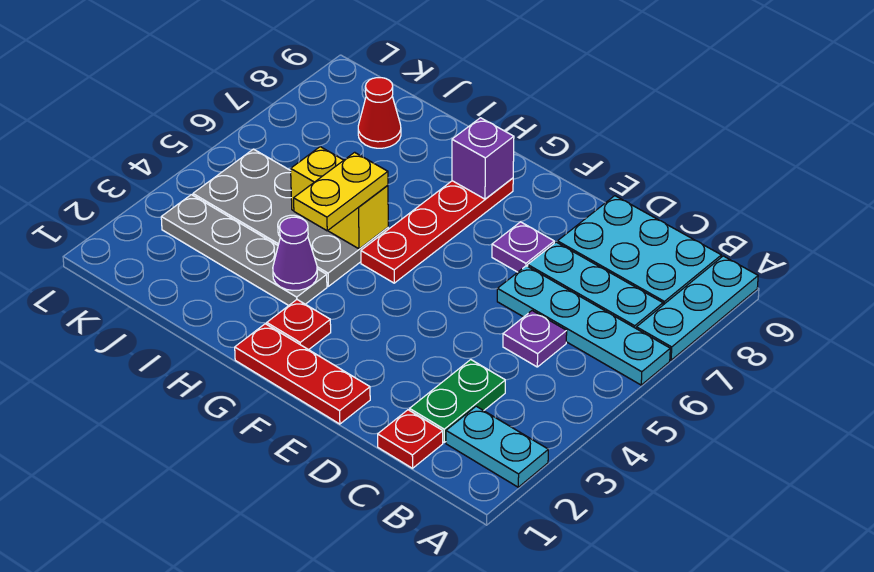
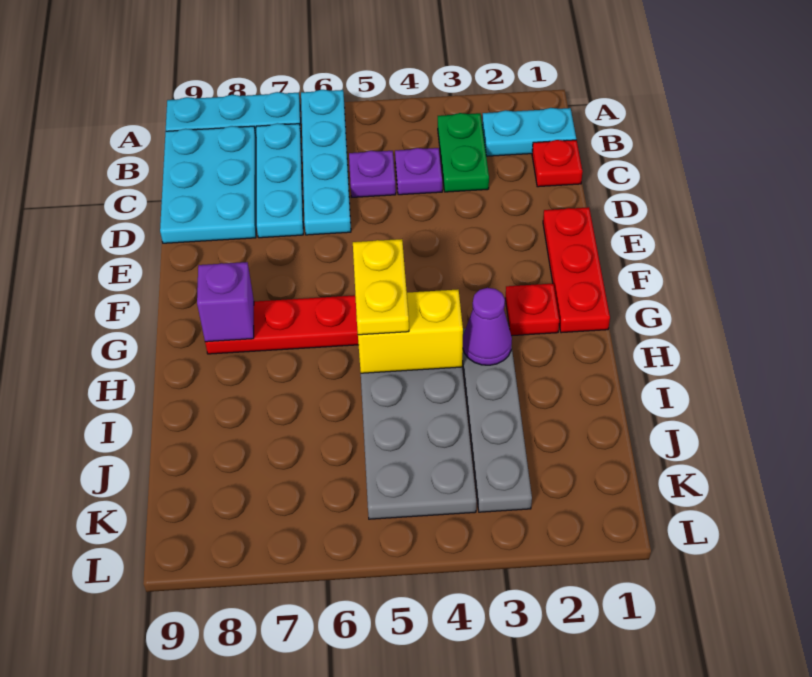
cyan 1x2 plate [446,406,548,487] -> cyan 1x2 plate turned to [482,108,576,156]
green 1x2 plate [410,360,505,442] -> green 1x2 plate turned to [438,113,489,192]
purple 1x1 plate [492,222,554,272] -> purple 1x1 plate moved to [395,148,442,195]
yellow 1x2 plate [294,152,388,231] -> yellow 1x2 plate turned to [353,239,409,335]
yellow 1x2 brick [291,147,388,249] -> yellow 1x2 brick turned to [358,290,463,373]
red 1x1 cone [358,78,401,148] -> none

